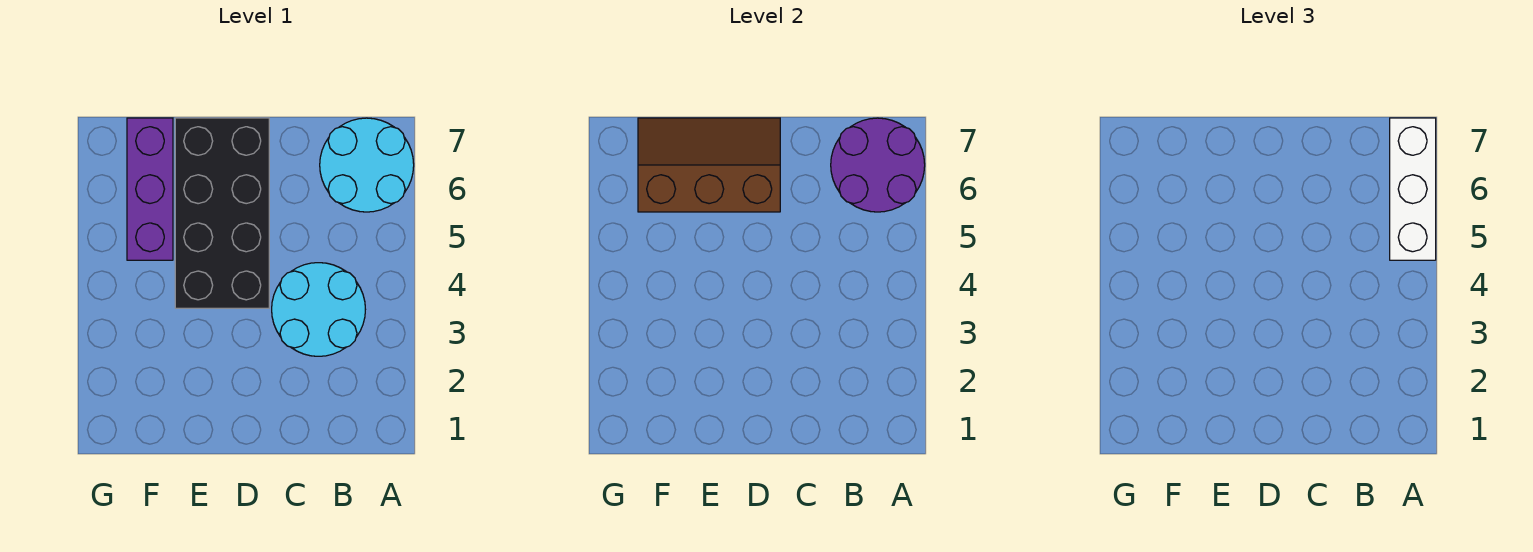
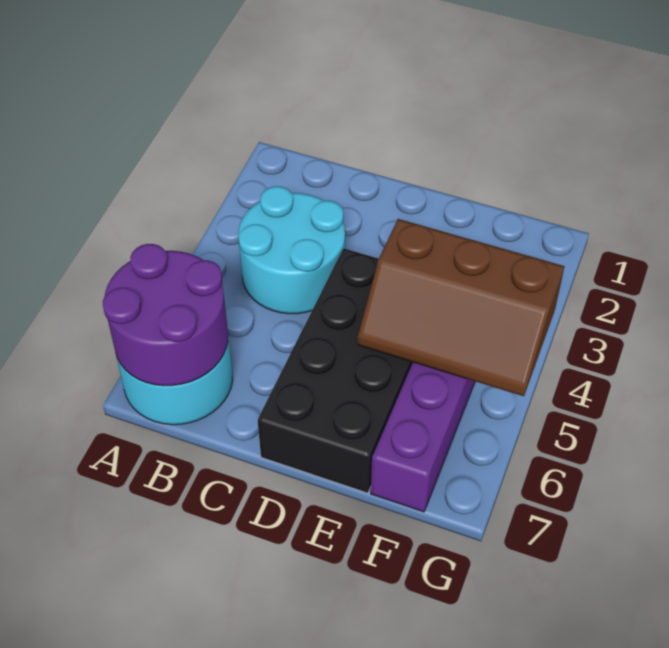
white 1x3 brick [1390,118,1436,260] -> none
brown 2x3 slope [638,118,780,212] -> brown 2x3 slope moved to [357,219,564,396]

